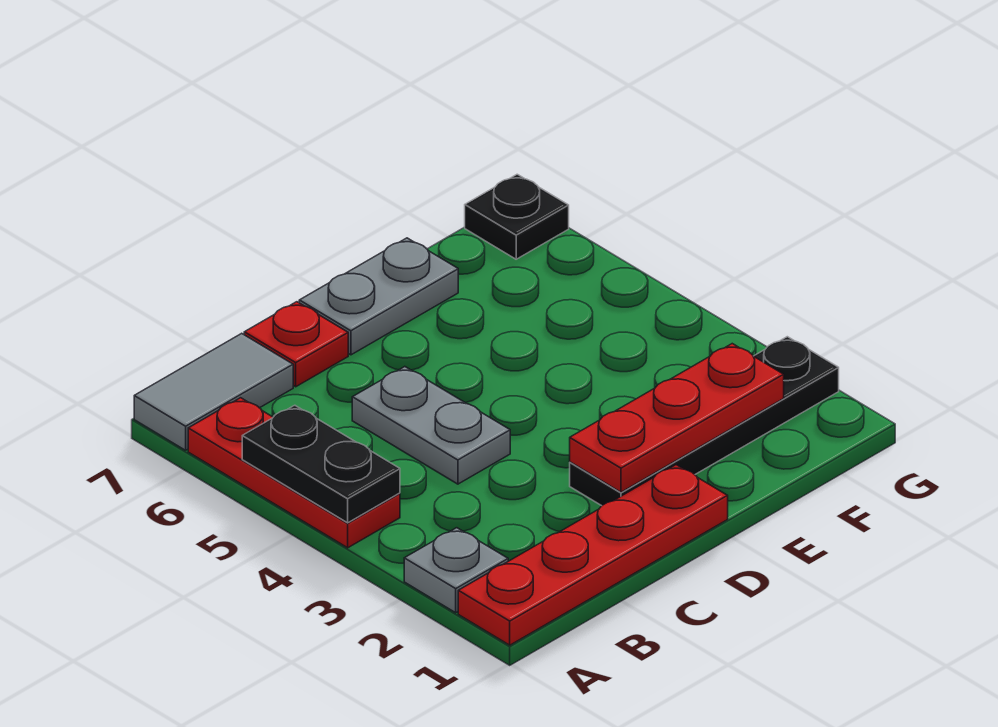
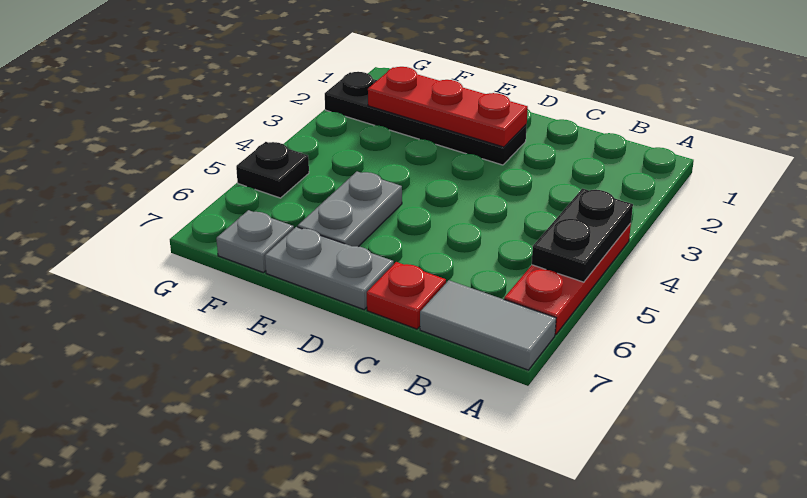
red 1x4 plate [458,465,728,645] -> none
grey 1x1 plate [404,528,508,613] -> grey 1x1 plate moved to [216,210,294,273]
grey 1x2 plate [352,367,510,484] -> grey 1x2 plate moved to [298,172,402,247]
black 1x1 plate [465,174,569,259] -> black 1x1 plate moved to [236,142,309,198]

